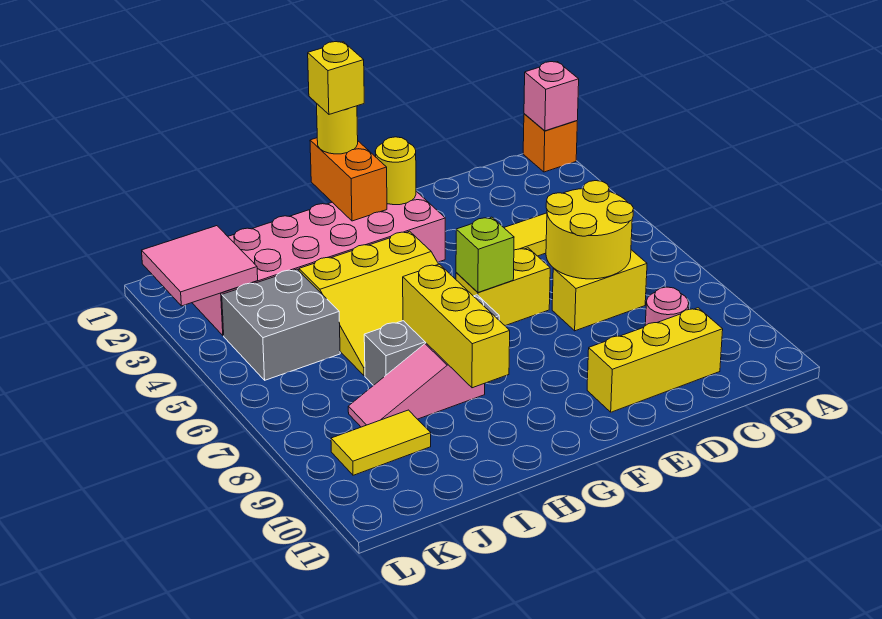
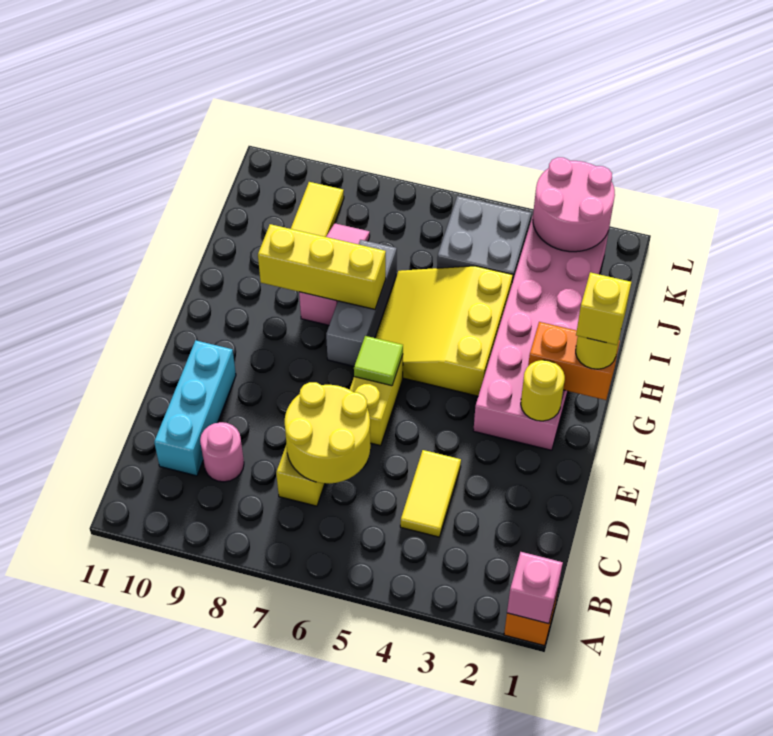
yellow 1x3 brick [587,308,723,412] -> cyan 1x3 brick [154,340,236,476]
lime 1x1 brick [456,217,514,292] -> lime 1x1 tile [354,336,403,386]
pink 2x2 tile [142,226,258,306] -> pink 2x2 round brick [533,157,615,252]

